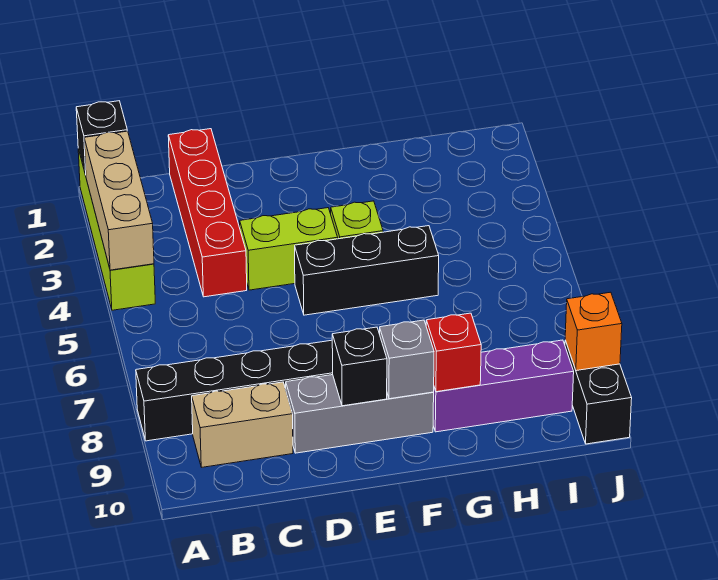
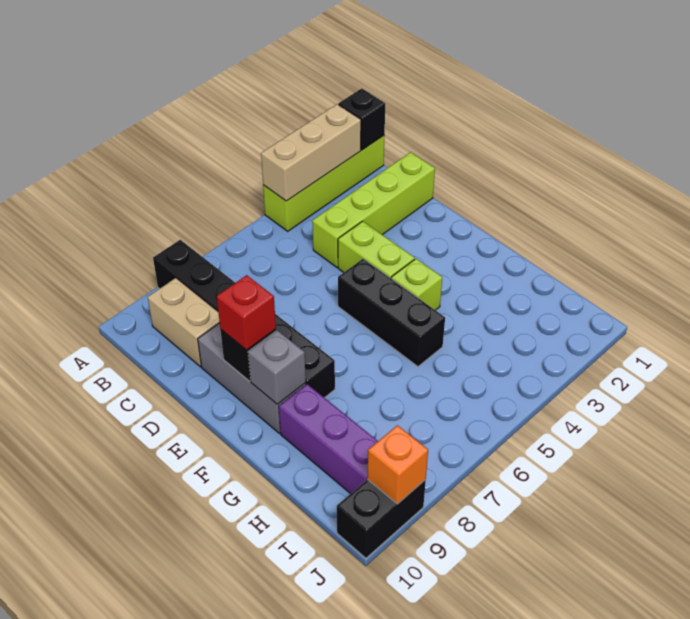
red 1x4 brick [168,129,247,297] -> lime 1x4 brick [312,152,435,267]
red 1x1 brick [426,313,481,392] -> red 1x1 brick moved to [217,275,276,350]

